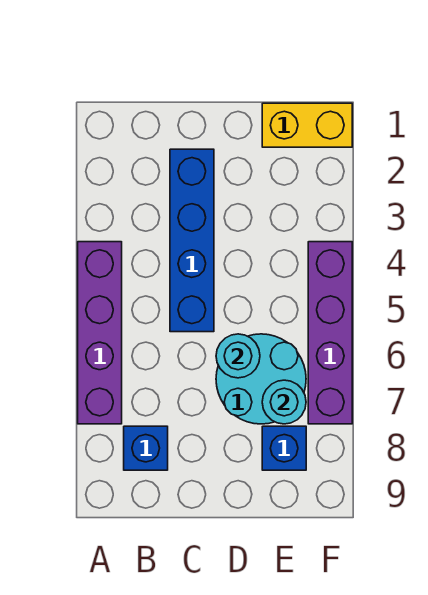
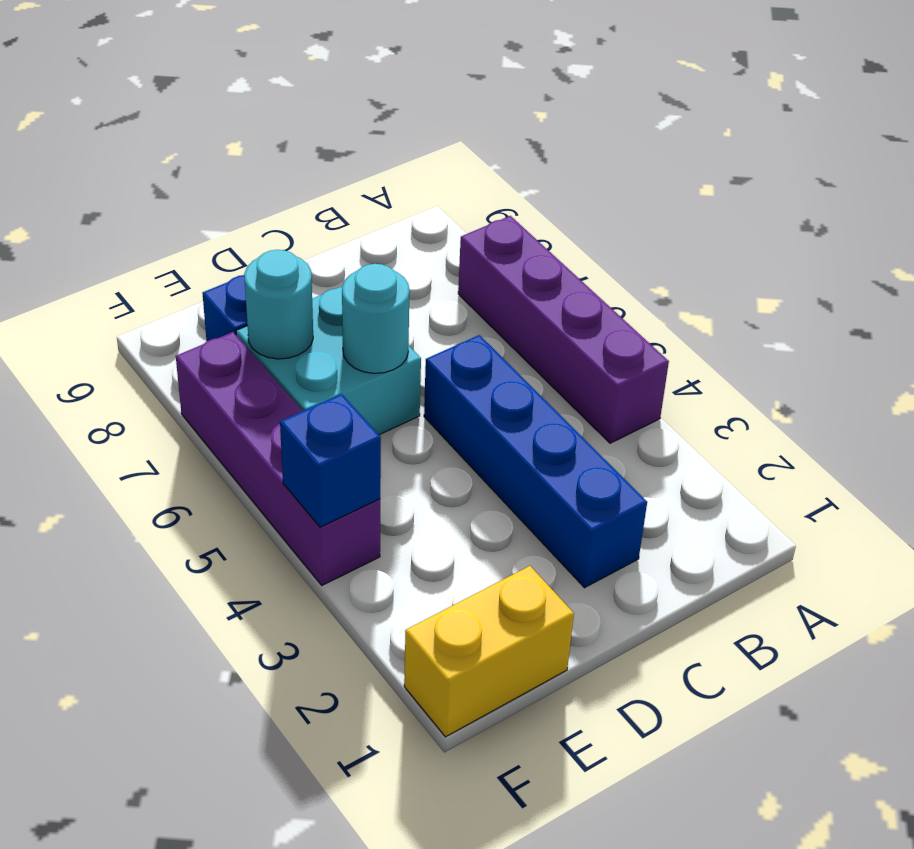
blue 1x1 brick [124,426,168,470] -> blue 1x1 brick moved to [280,394,381,527]
cyan 2x2 round brick [216,334,306,424] -> cyan 2x2 brick [236,286,421,435]

